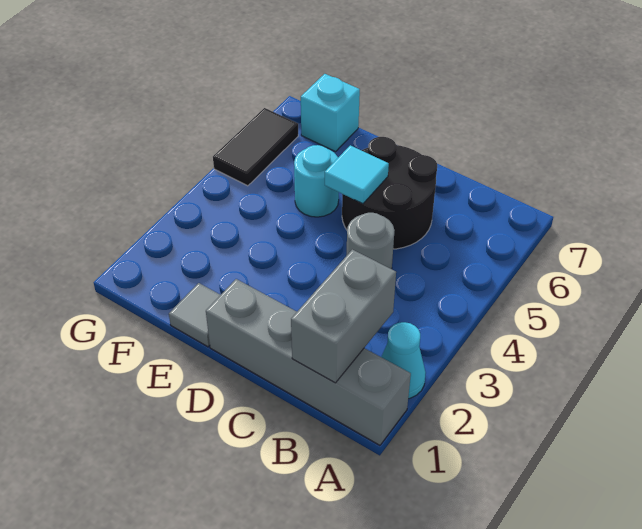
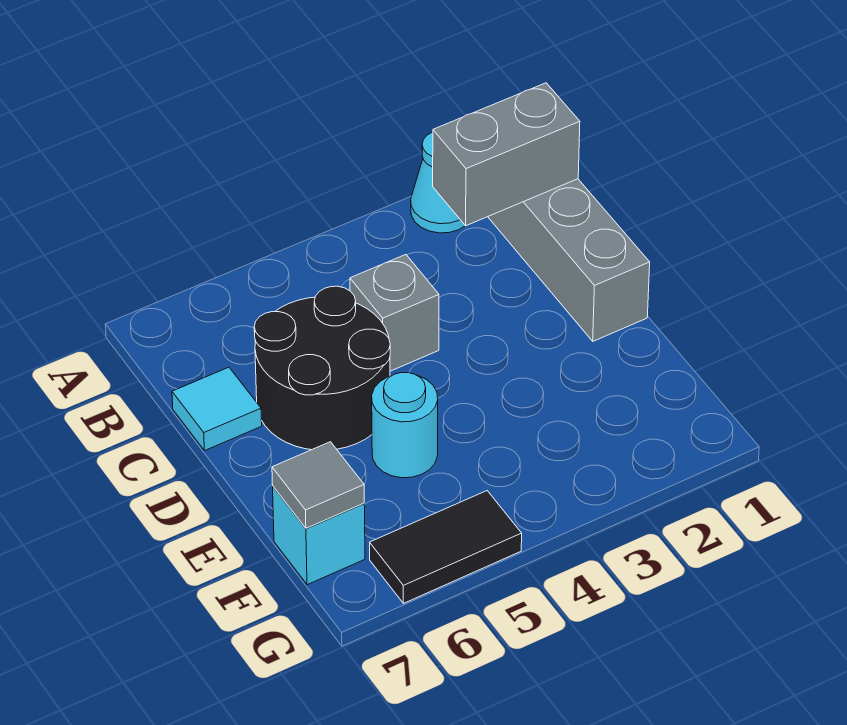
grey 1x1 round brick [346,213,395,269] -> grey 1x1 brick [350,255,439,371]
cyan 1x1 tile [325,145,389,204] -> cyan 1x1 tile moved to [172,367,262,451]
grey 1x1 tile [169,283,220,347] -> grey 1x1 tile moved to [272,442,364,528]

